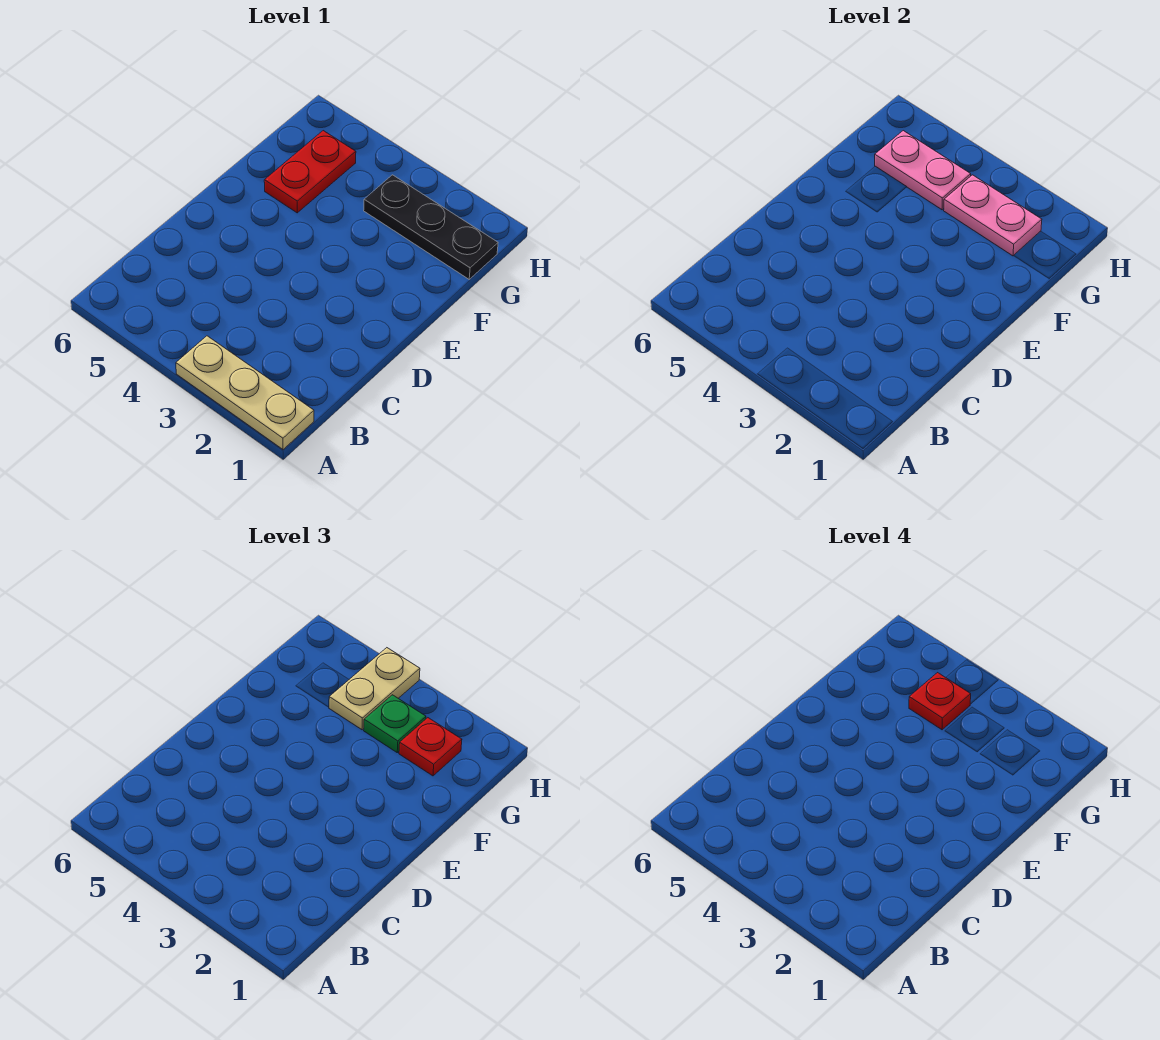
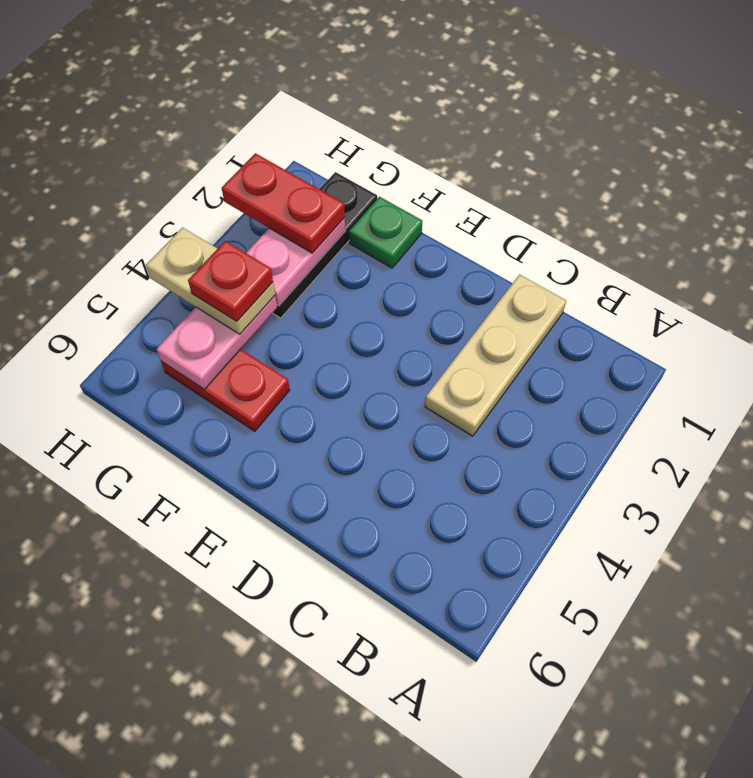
tan 1x3 plate [176,336,314,450] -> tan 1x3 plate moved to [425,275,566,436]
red 1x1 plate [399,718,462,776] -> red 1x2 plate [222,153,345,253]
green 1x1 plate [364,695,426,752] -> green 1x1 plate moved to [349,197,422,268]

